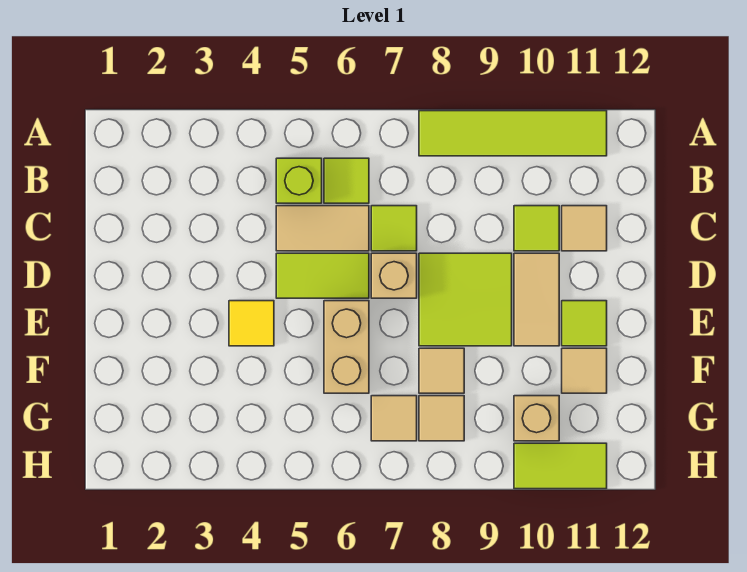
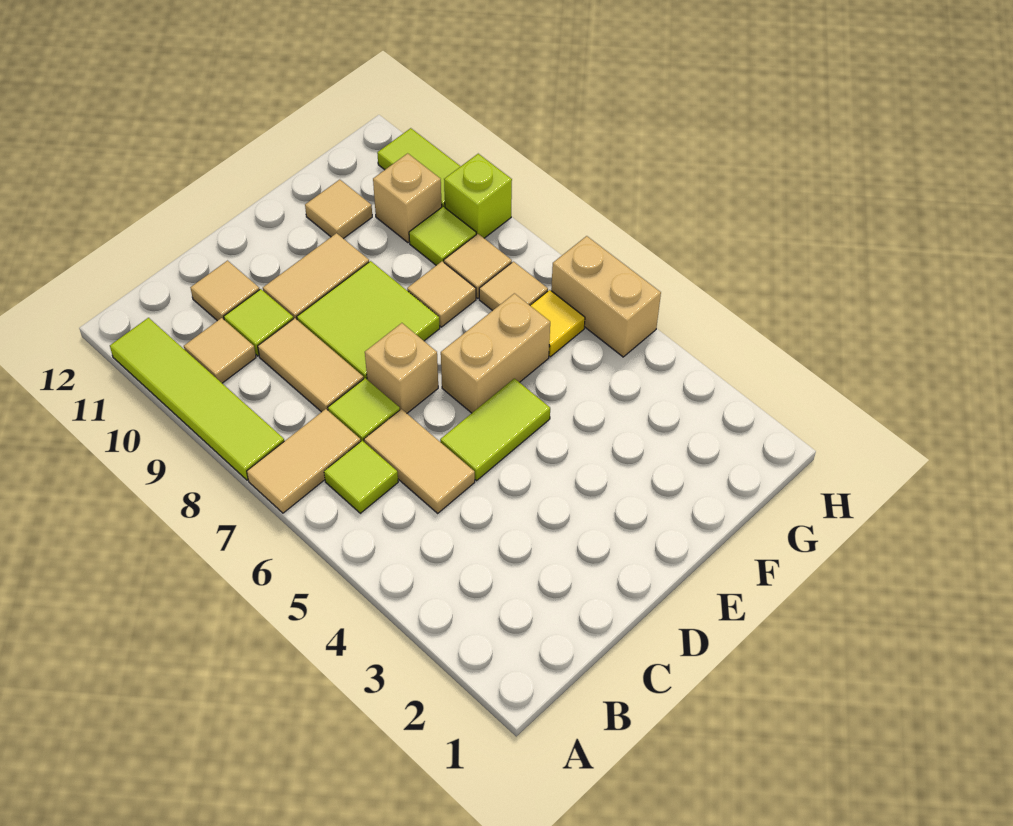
none -> tan 1x2 tile [247,409,361,513]
lime 1x1 brick [276,158,322,203] -> lime 1x1 brick moved to [444,154,512,238]
none -> tan 1x1 tile [184,318,256,383]
none -> tan 1x2 tile [258,318,364,412]
lime 1x2 tile [276,253,369,298] -> lime 1x2 tile turned to [440,378,550,481]
yellow 1x1 tile [229,301,274,346] -> yellow 1x1 tile moved to [530,290,585,357]
lime 1x1 tile [562,301,607,346] -> lime 1x1 tile moved to [409,207,476,265]
none -> tan 1x2 brick [551,236,661,357]

